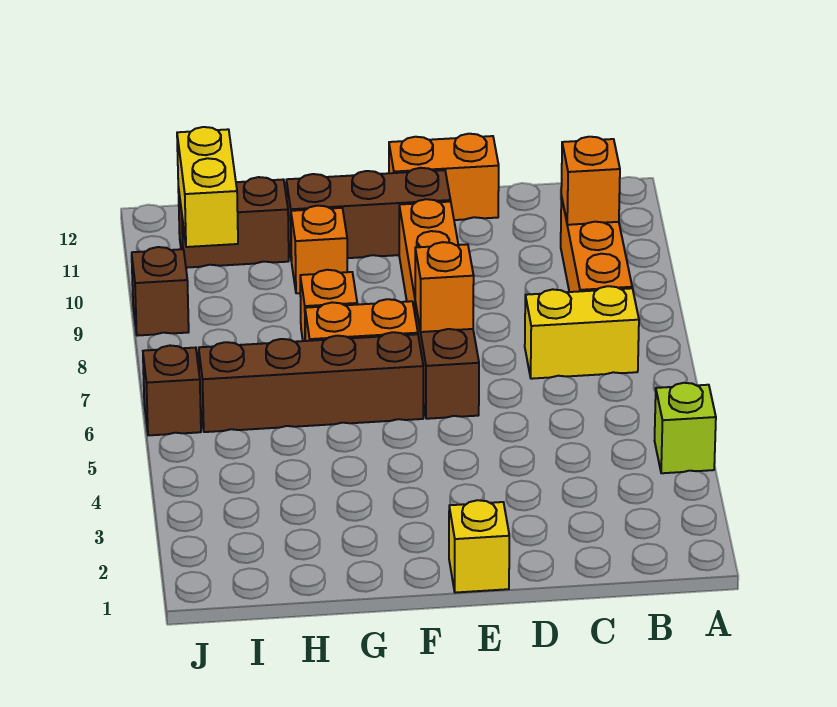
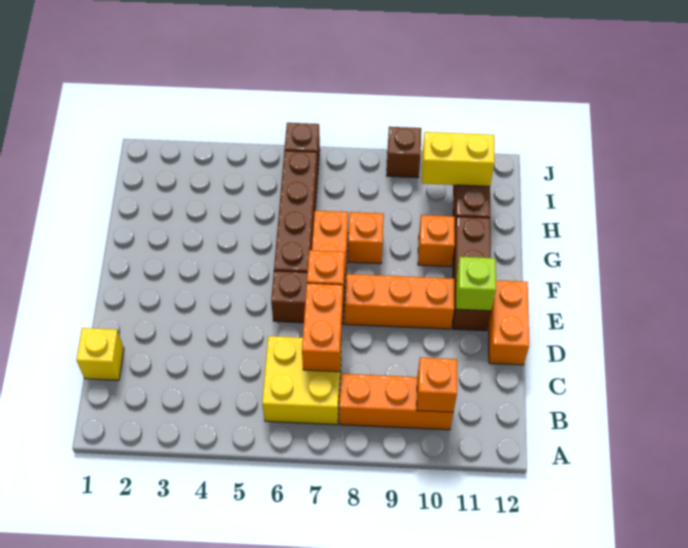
lime 1x1 brick [655,383,716,473] -> lime 1x1 brick moved to [456,257,496,311]
yellow 1x2 brick [525,286,639,379] -> yellow 2x2 brick [262,336,341,425]
none -> orange 1x2 brick [302,283,343,372]
yellow 1x1 brick [449,500,509,593] -> yellow 1x1 brick moved to [76,328,124,380]

